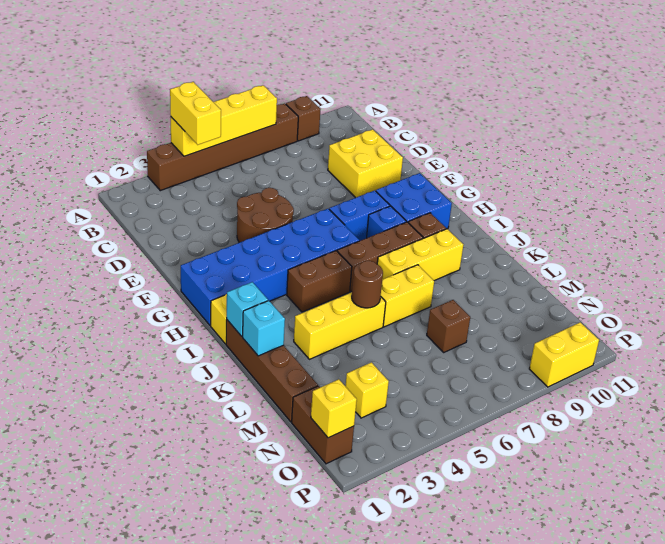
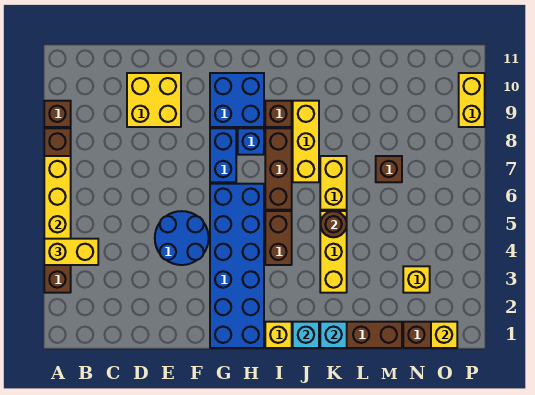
brown 2x2 round brick [237,188,294,243] -> blue 2x2 round brick [155,211,209,265]

